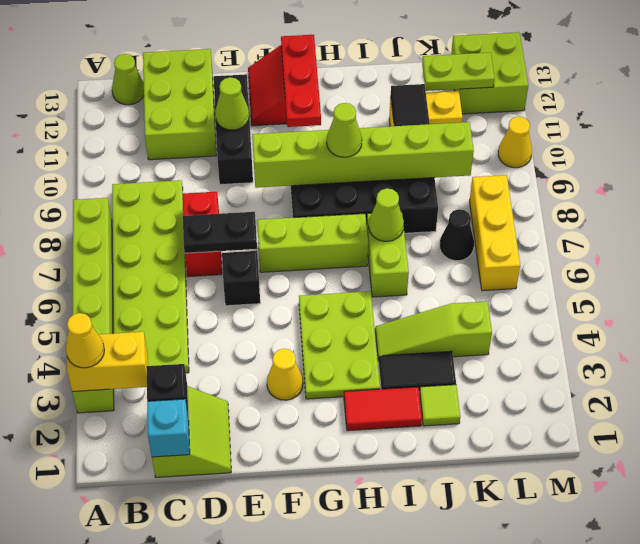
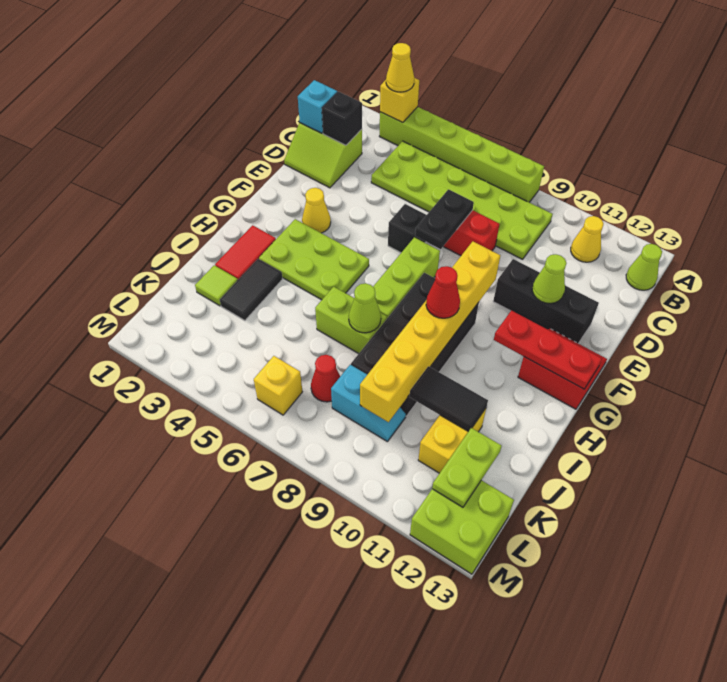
yellow 1x2 brick [67,332,148,392] -> yellow 1x1 brick [380,78,419,123]
lime 2x3 brick [143,49,216,160] -> none
lime 1x6 brick [252,122,474,188] -> yellow 1x6 brick [360,242,500,422]
lime 1x1 cone [327,103,362,157] -> red 1x1 cone [426,266,460,318]
lime 1x3 slope [375,301,492,361] -> none
black 1x1 cone [440,209,474,261] -> red 1x1 cone [311,355,340,402]
none -> cyan 1x2 slope [331,365,406,442]
yellow 1x3 brick [470,175,520,291] -> yellow 1x1 brick [254,356,302,415]
yellow 1x1 cone [498,117,532,168] -> yellow 1x1 cone moved to [571,216,604,262]

